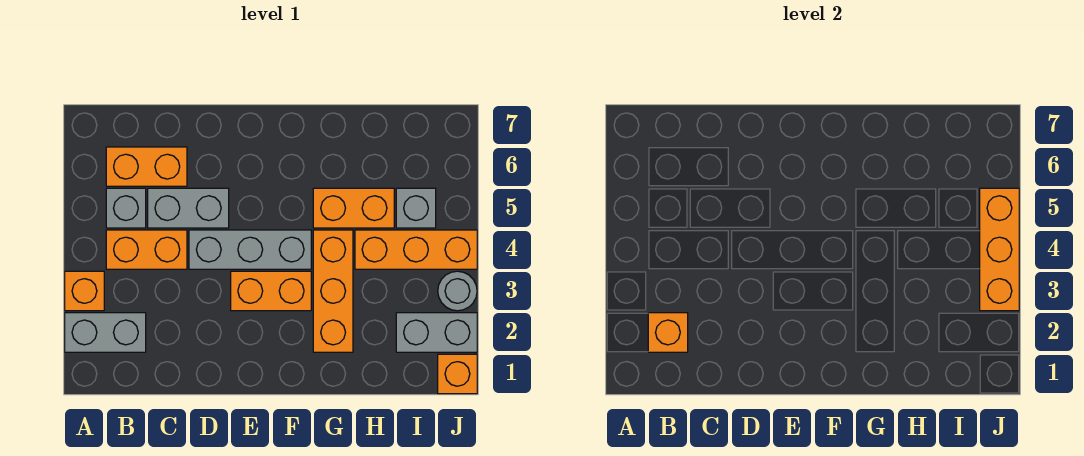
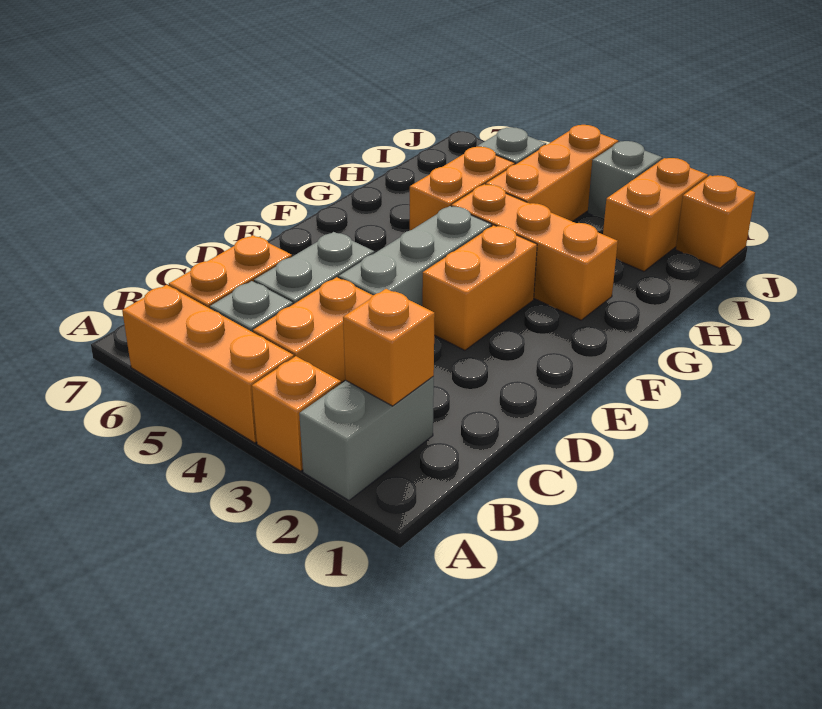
grey 1x2 brick [396,313,477,352] -> orange 1x2 brick [603,158,708,271]
grey 1x1 round brick [438,271,477,311] -> grey 1x1 brick [588,141,662,218]
orange 1x3 brick [980,188,1019,311] -> orange 1x3 brick moved to [122,285,294,443]

